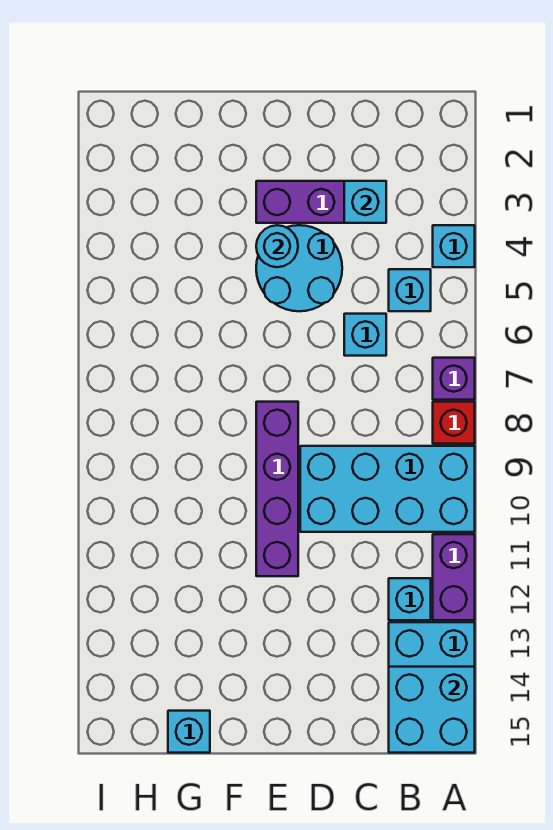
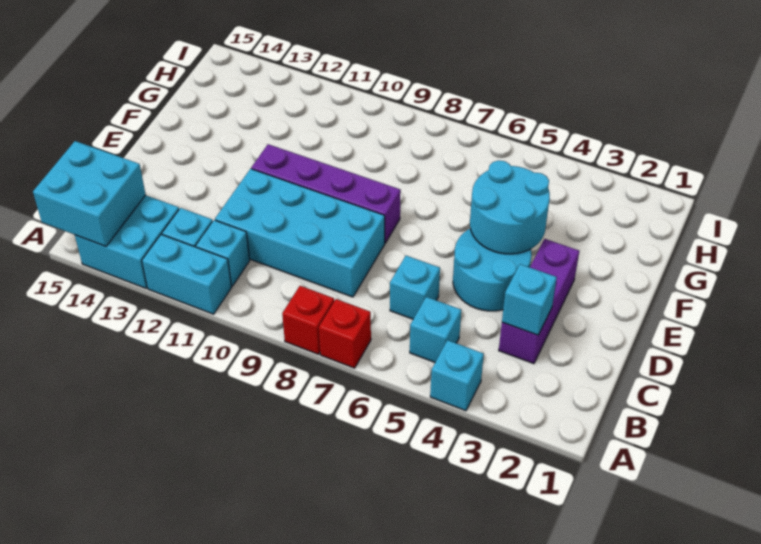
purple 1x1 brick [433,358,475,400] -> red 1x1 brick [319,299,371,368]
cyan 2x4 brick [300,446,475,532] -> cyan 2x4 brick turned to [215,169,385,297]
purple 1x2 brick [433,534,475,620] -> cyan 1x2 brick [142,234,232,314]
cyan 1x1 round brick [256,225,298,267] -> cyan 2x2 round brick [470,161,550,254]
cyan 1x1 brick [168,711,210,753] -> cyan 1x1 brick moved to [196,220,250,286]

